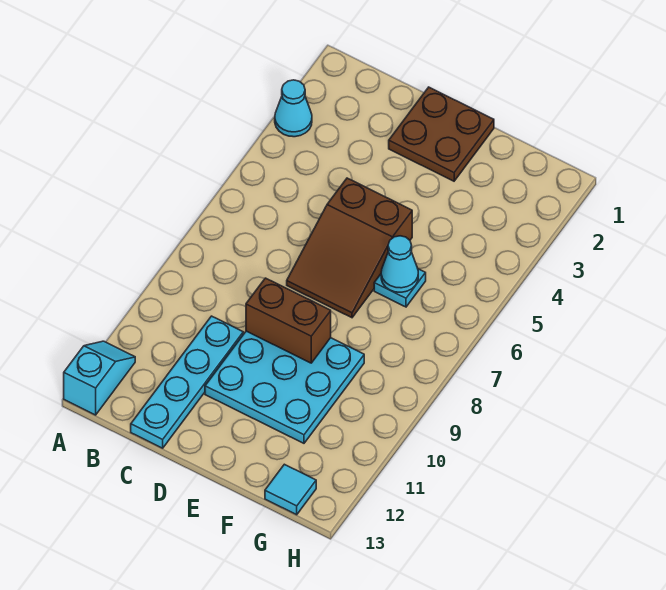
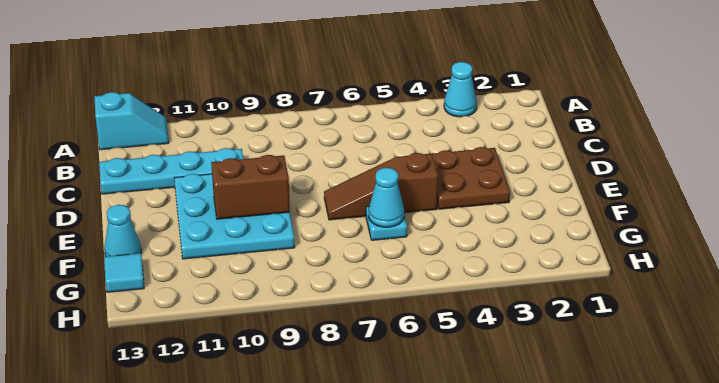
brown 2x2 plate [389,87,494,181] -> brown 2x2 plate moved to [432,147,510,209]
brown 2x3 slope [287,178,412,318] -> brown 1x3 slope [324,153,438,220]
brown 1x2 brick [246,278,331,363] -> brown 1x2 brick turned to [211,155,290,219]
none -> cyan 1x1 cone [104,205,141,256]

